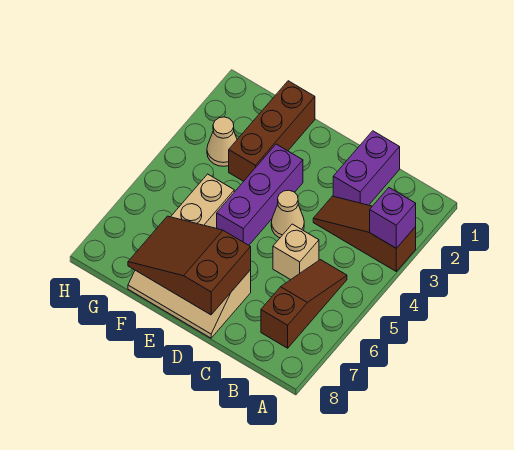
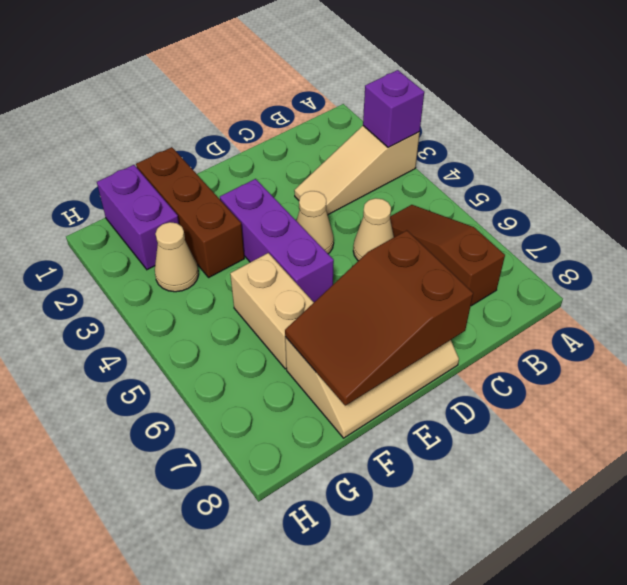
brown 1x3 slope [313,196,416,271] -> tan 1x3 slope [294,126,420,215]
purple 1x2 brick [333,131,400,205] -> purple 1x2 brick moved to [97,165,179,270]
tan 1x1 brick [273,224,319,280] -> tan 1x1 cone [353,198,394,261]

